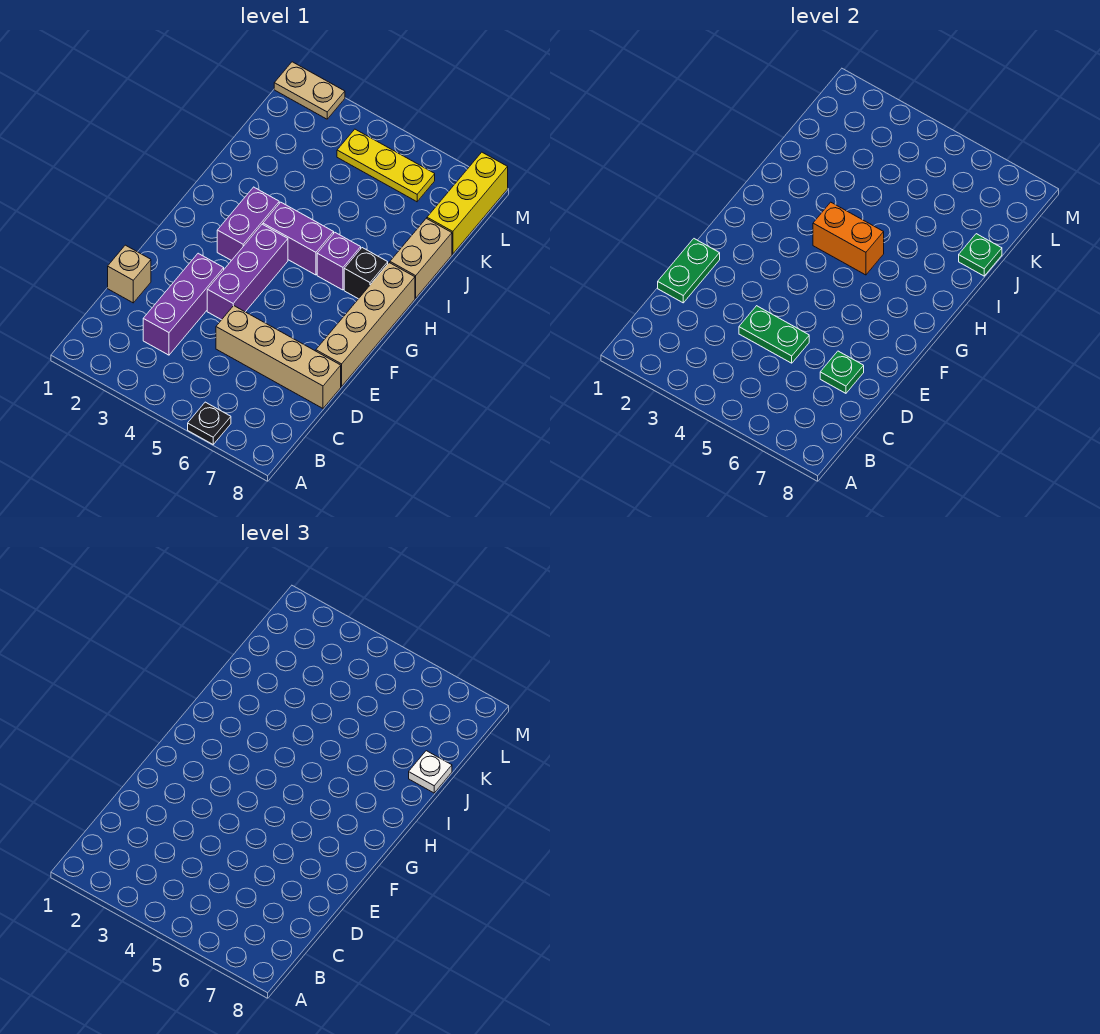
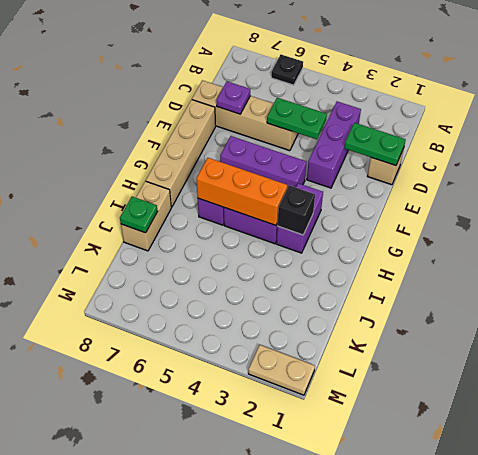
green 1x2 plate [658,239,720,303] -> green 1x2 plate turned to [345,123,406,166]
green 1x1 plate [820,351,864,393] -> purple 1x1 plate [216,81,250,114]
purple 1x3 brick [207,224,288,320] -> purple 1x3 brick turned to [220,136,307,188]
orange 1x2 brick [813,202,884,275] -> orange 1x3 brick [196,158,287,225]
black 1x1 brick [344,248,388,299] -> black 1x1 brick moved to [277,185,315,235]
white 1x1 plate [409,751,452,793] -> none
yellow 1x3 brick [427,152,508,254] -> none
yellow 1x3 plate [337,129,435,202] -> none

